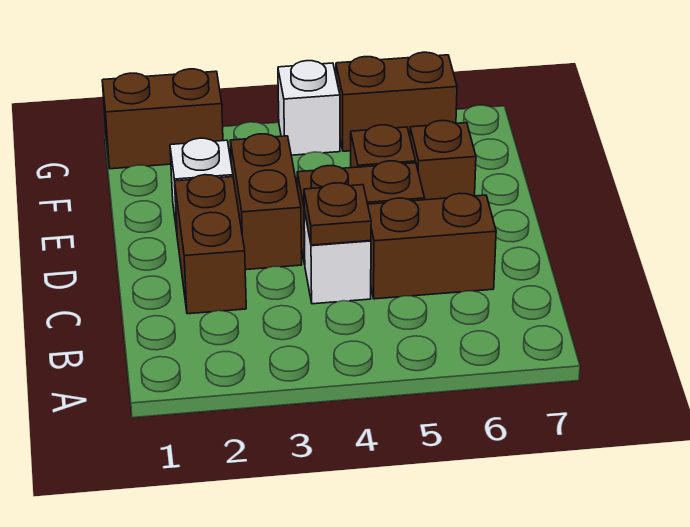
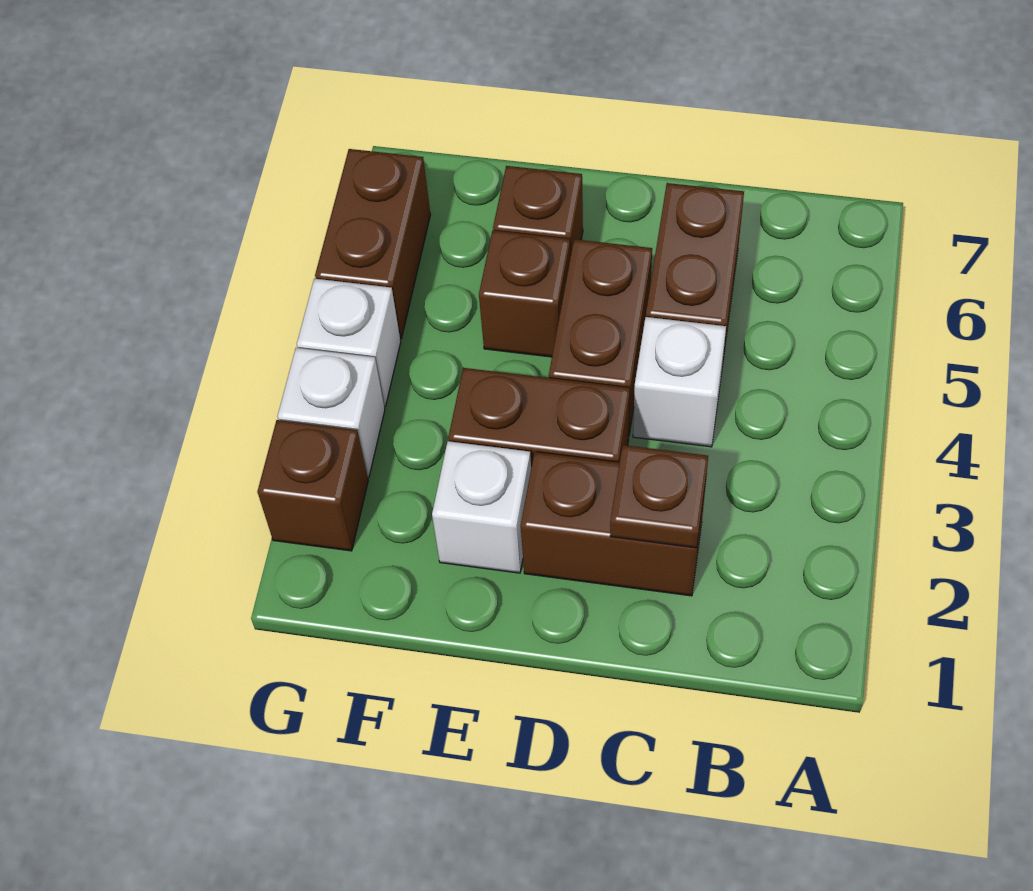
brown 1x1 plate [304,183,371,245] -> brown 1x1 plate moved to [610,445,708,548]
brown 1x2 brick [102,69,223,169] -> brown 1x1 brick [257,420,368,551]
none -> white 1x1 brick [278,348,385,477]

